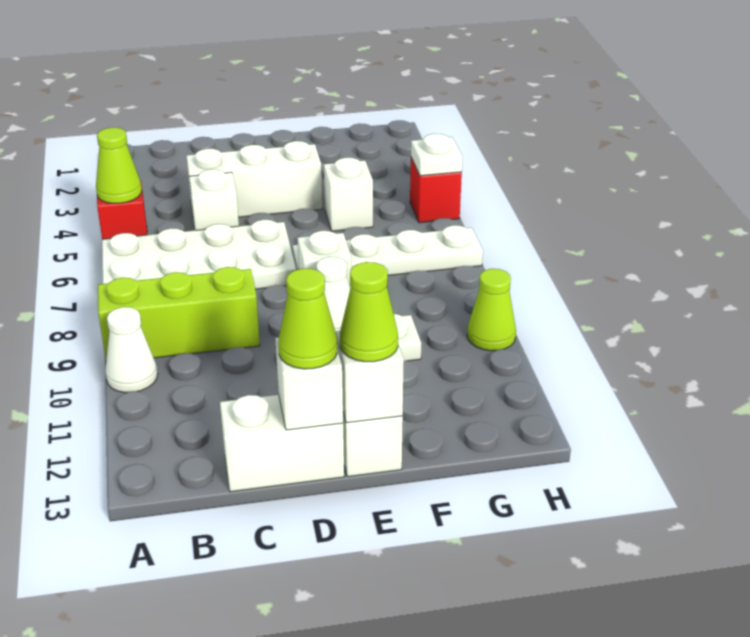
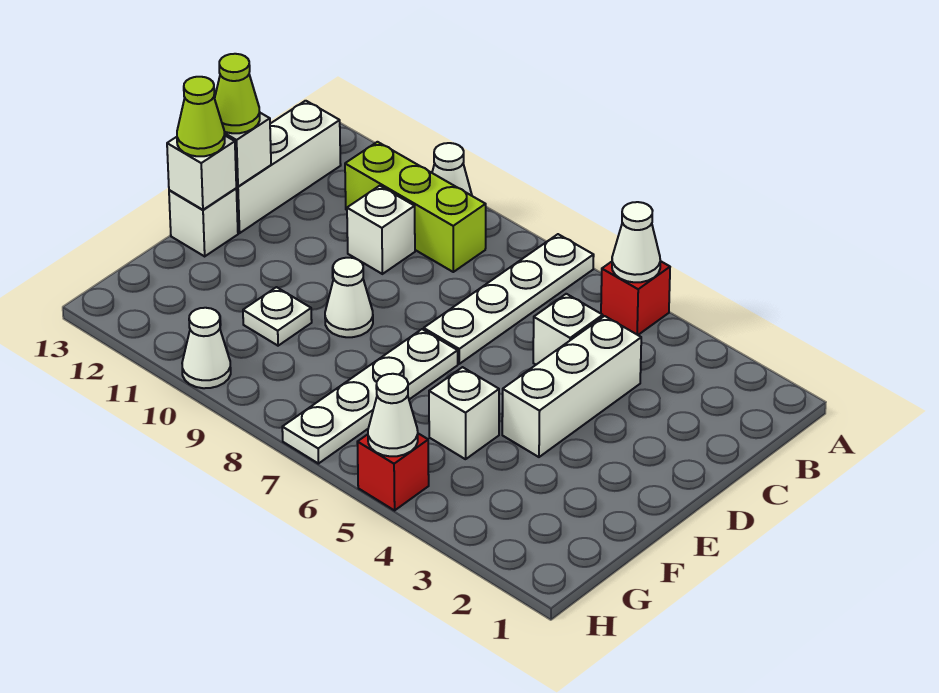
lime 1x1 cone [96,128,142,203] -> white 1x1 cone [612,202,660,282]
white 2x4 plate [102,220,296,289] -> white 1x4 plate [424,234,594,364]
lime 1x3 brick [98,267,260,359] -> lime 1x3 brick turned to [345,142,486,272]
white 1x2 brick [220,395,344,492] -> white 1x3 brick [236,101,341,233]
white 1x1 brick [297,231,352,288] -> white 1x1 brick moved to [347,186,415,274]
white 1x1 plate [411,134,462,176] -> white 1x1 cone [368,374,418,456]
lime 1x1 cone [467,269,516,351] -> white 1x1 cone [182,308,231,388]

